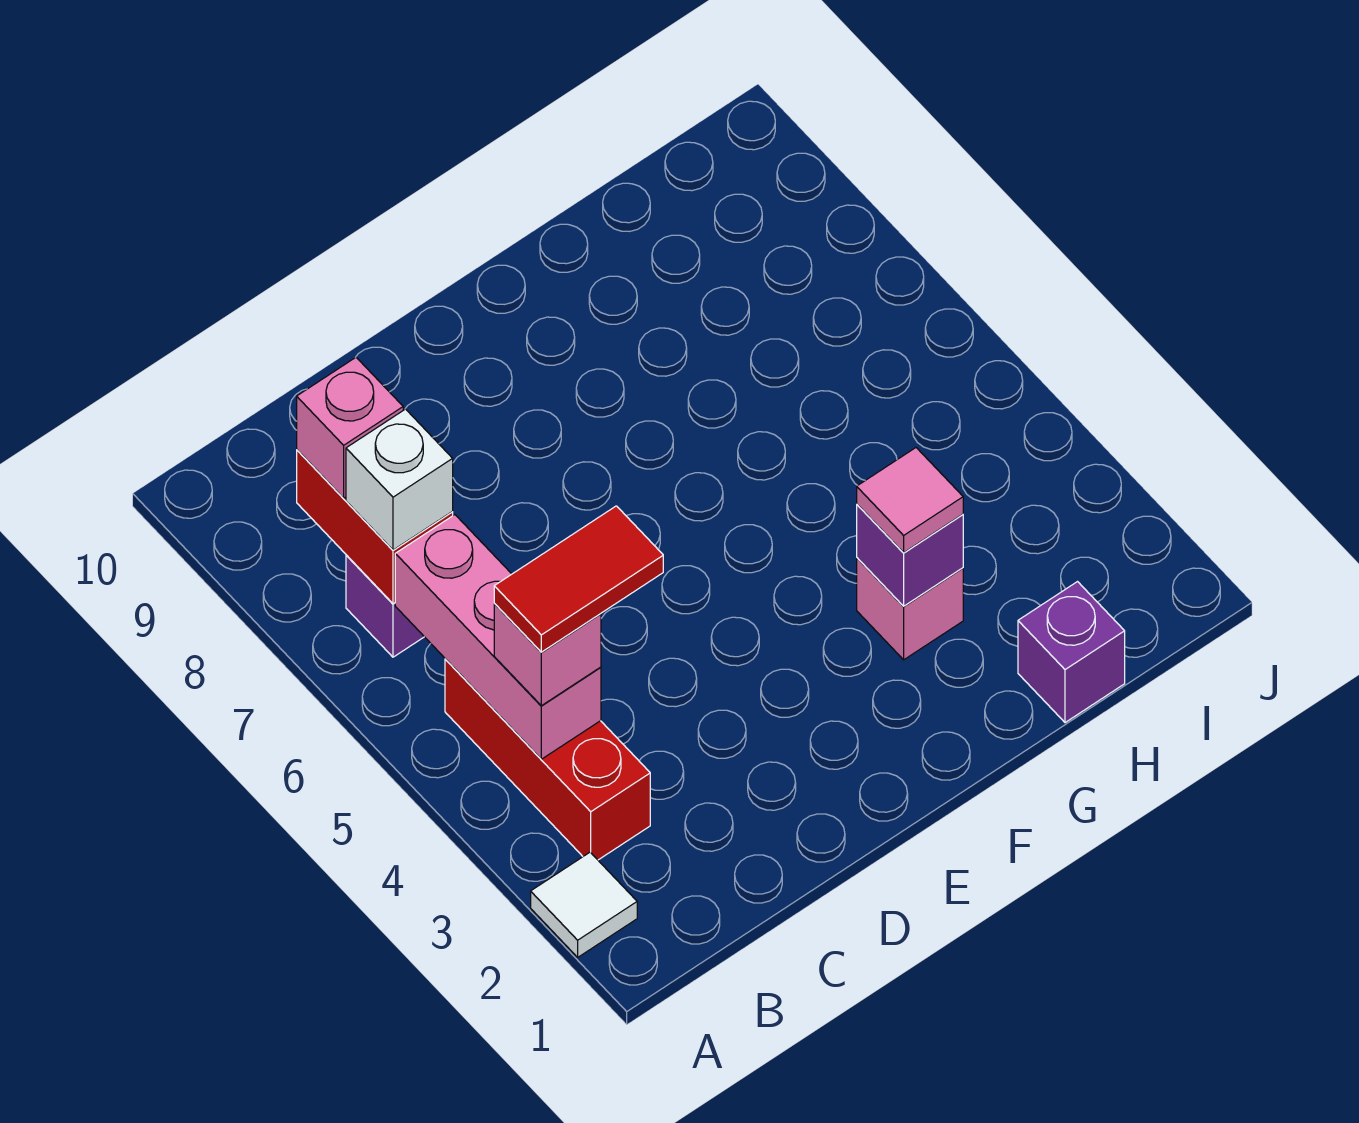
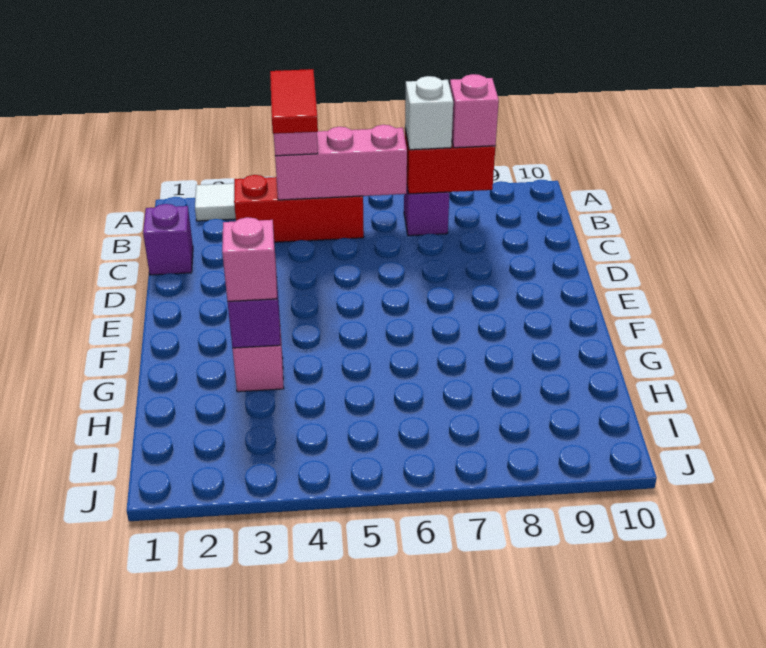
pink 1x1 tile [857,448,963,553] -> pink 1x1 brick [222,217,277,302]
purple 1x1 brick [1018,582,1125,723] -> purple 1x1 brick moved to [143,204,193,275]

